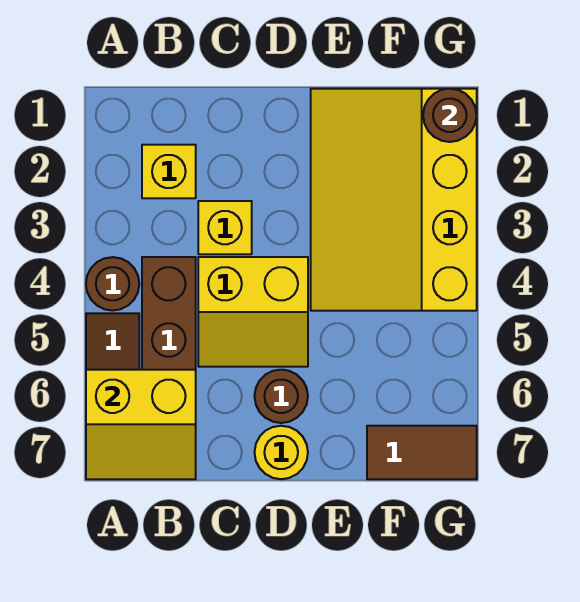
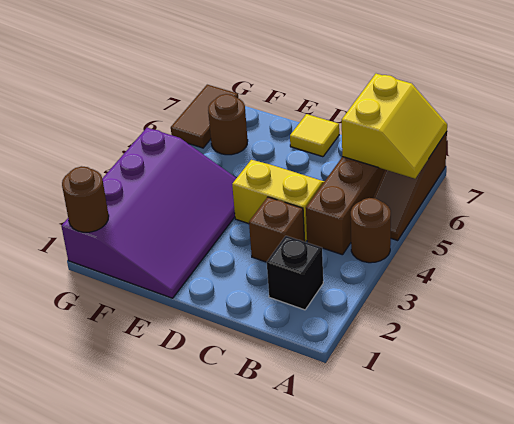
yellow 2x2 slope [86,370,196,479] -> yellow 2x2 slope turned to [342,74,447,179]
yellow 1x1 brick [142,145,196,198] -> black 1x1 brick [267,236,323,310]
yellow 1x1 brick [198,201,252,254] -> brown 1x1 brick [249,197,305,262]
brown 1x1 round brick [254,370,308,423] -> brown 1x1 round brick moved to [208,94,248,155]
yellow 1x1 round brick [255,426,308,479] -> yellow 1x1 tile [290,114,339,157]
yellow 3x4 slope [311,89,477,311] -> purple 3x4 slope [61,128,236,298]
brown 1x2 tile [367,426,477,479] -> brown 1x2 tile turned to [171,85,238,148]

